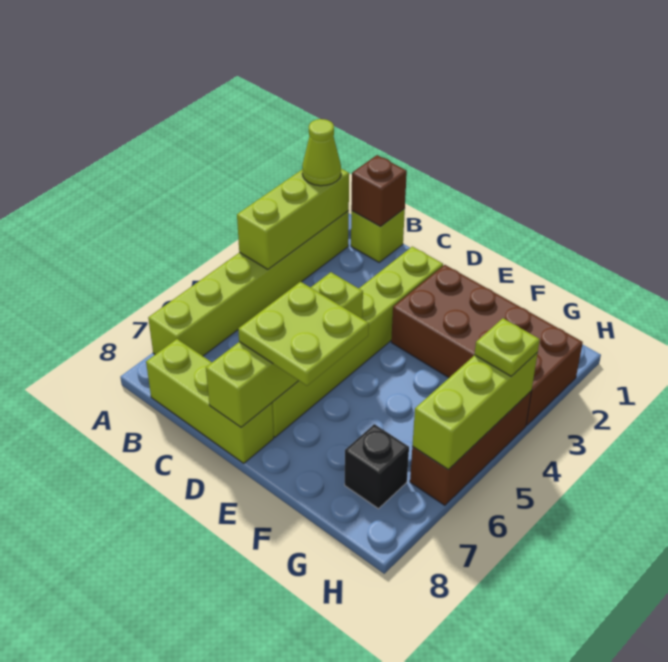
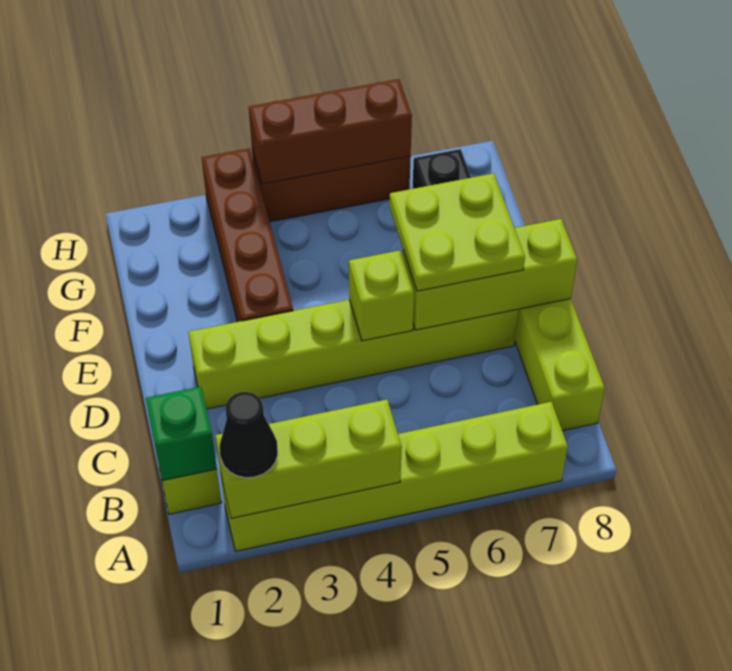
lime 1x1 cone [302,119,341,186] -> black 1x1 cone [220,392,278,478]
brown 1x1 brick [351,155,407,227] -> green 1x1 brick [146,387,217,481]
brown 2x4 brick [391,265,583,425] -> brown 1x4 brick [202,148,293,322]
lime 1x3 brick [412,353,537,469] -> brown 1x3 brick [249,79,412,184]
lime 1x1 plate [475,318,540,376] -> none

